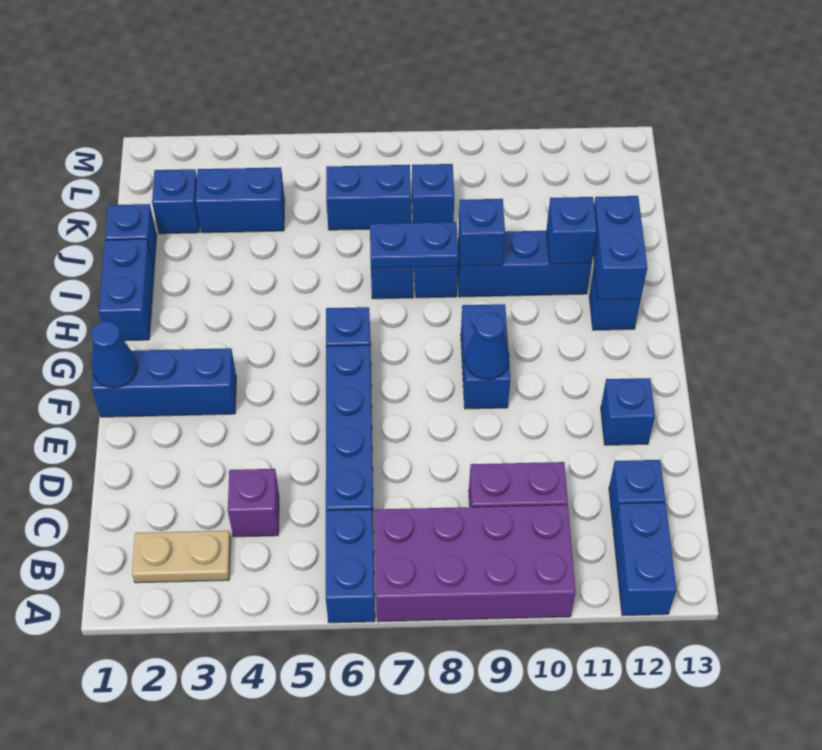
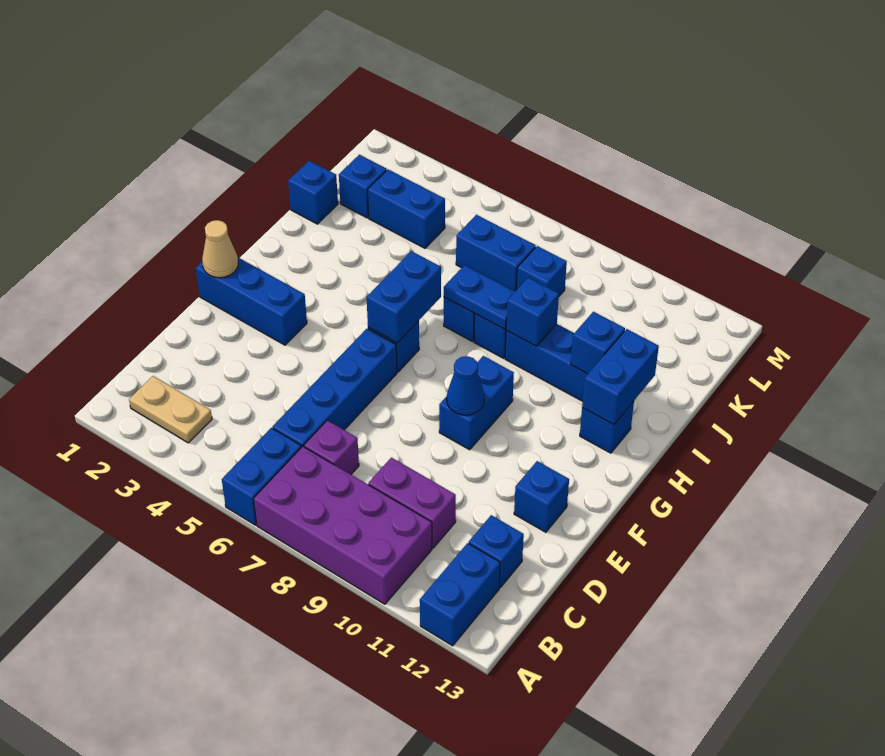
purple 1x1 brick [228,469,279,537] -> purple 1x1 brick moved to [304,420,359,474]
blue 1x1 cone [91,321,138,388] -> tan 1x1 cone [202,220,238,278]
blue 1x2 brick [99,239,154,341] -> blue 1x2 brick moved to [367,251,441,343]

